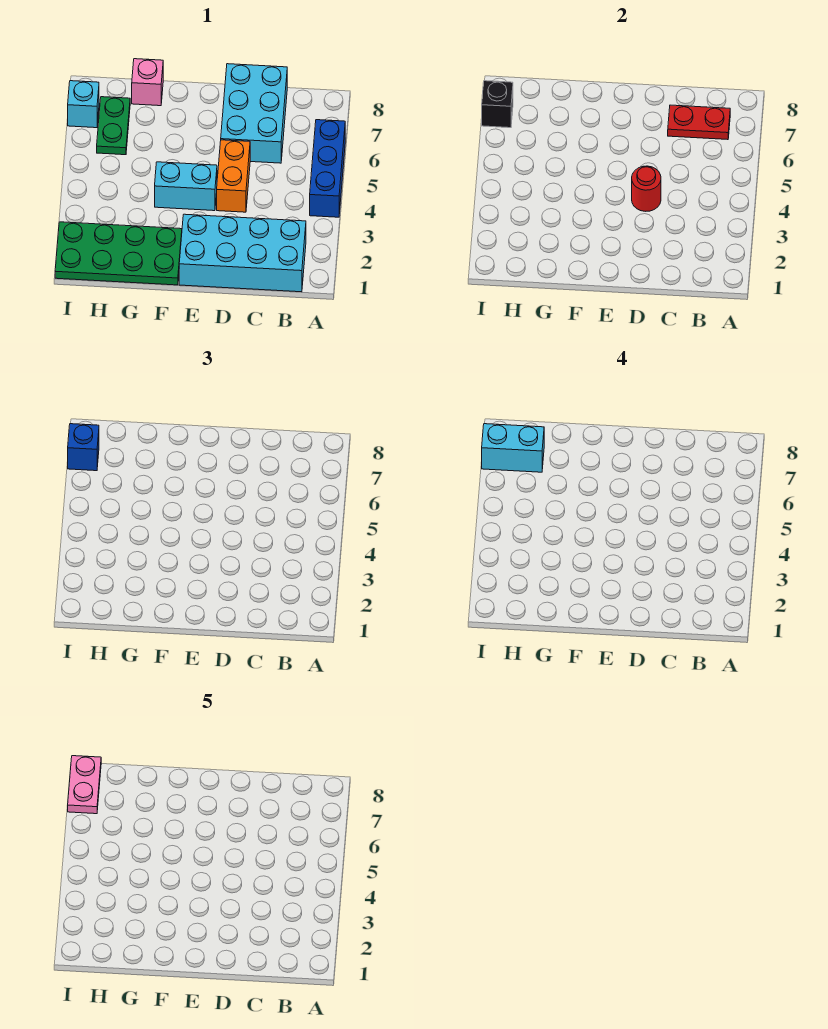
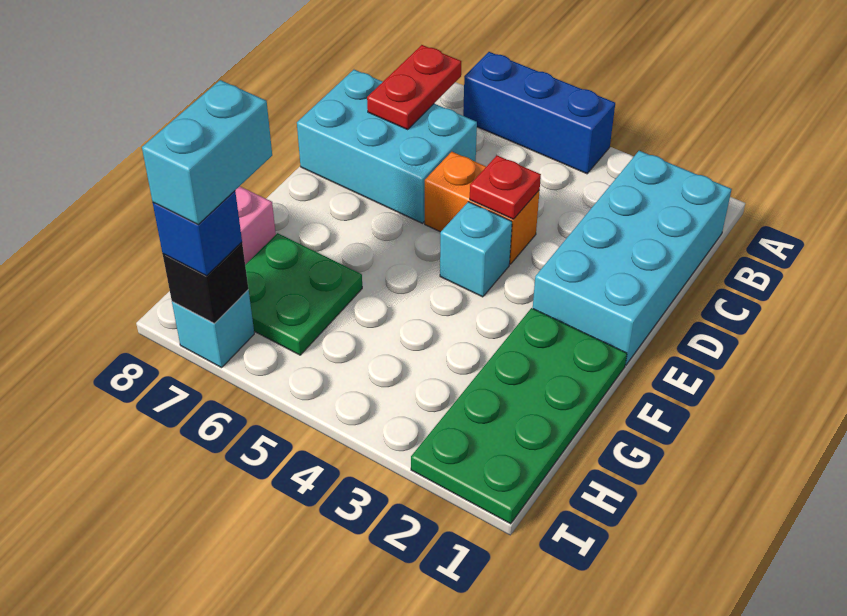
red 1x1 round brick [632,166,661,211] -> red 1x1 plate [470,155,541,219]
cyan 1x2 brick [155,162,217,211] -> cyan 1x1 brick [440,202,512,297]
green 1x2 plate [97,97,130,155] -> green 2x2 plate [245,233,362,355]
pink 1x2 plate [68,756,101,814] -> none

